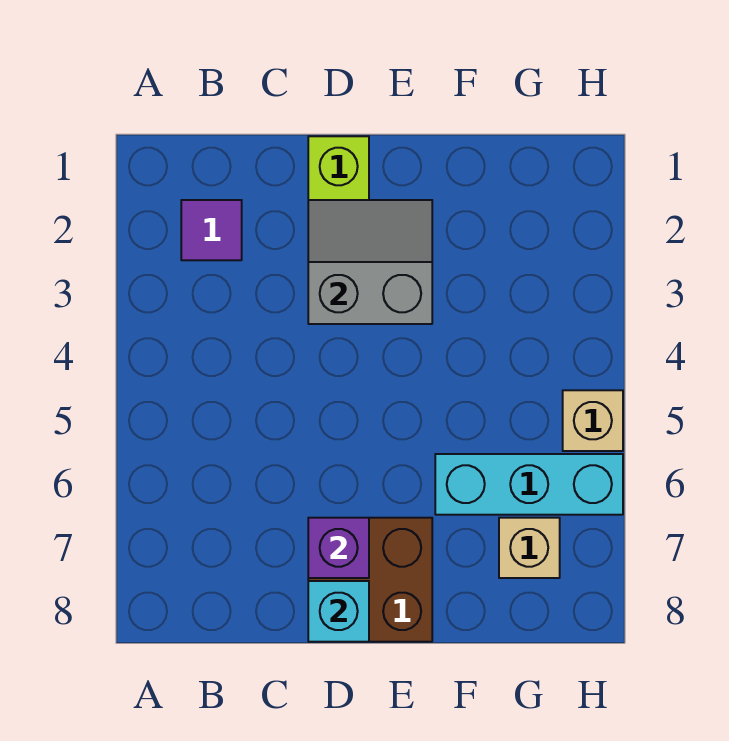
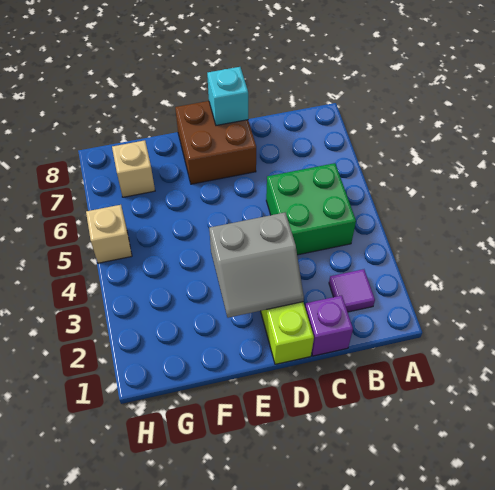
none -> green 2x2 brick [266,163,356,255]
purple 1x1 brick [308,518,369,578] -> purple 1x1 brick moved to [305,295,353,356]
cyan 1x3 brick [435,454,623,515] -> none

